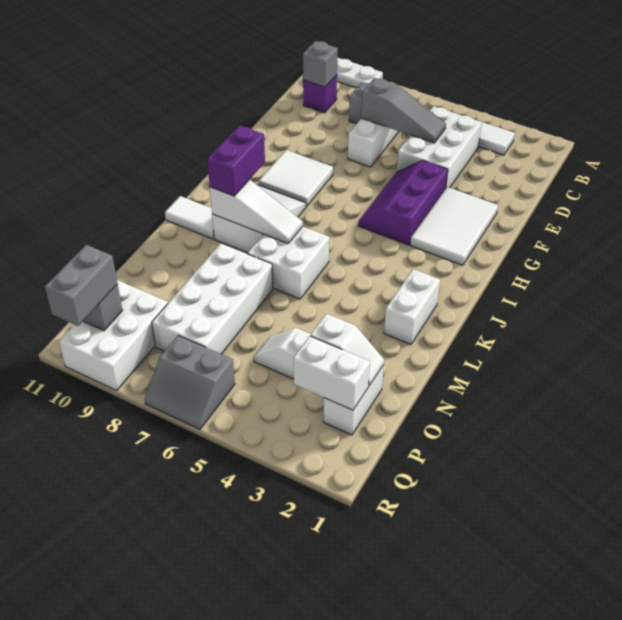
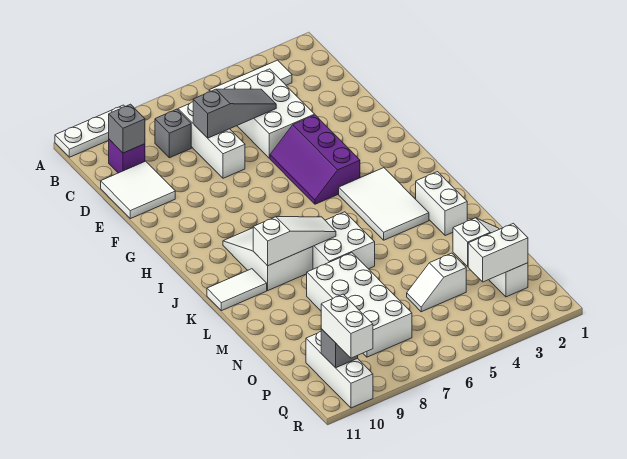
white 2x3 tile [410,187,498,265] -> white 2x3 tile moved to [339,168,429,240]
white 2x2 tile [259,150,333,206] -> white 2x2 tile moved to [101,161,175,219]
purple 1x2 brick [207,125,265,196] -> none
white 2x3 brick [59,280,168,390] -> white 1x3 brick [306,332,373,408]
grey 2x2 slope [145,335,235,429] -> none
grey 1x2 brick [45,245,118,326] -> white 1x2 brick [321,294,373,358]

